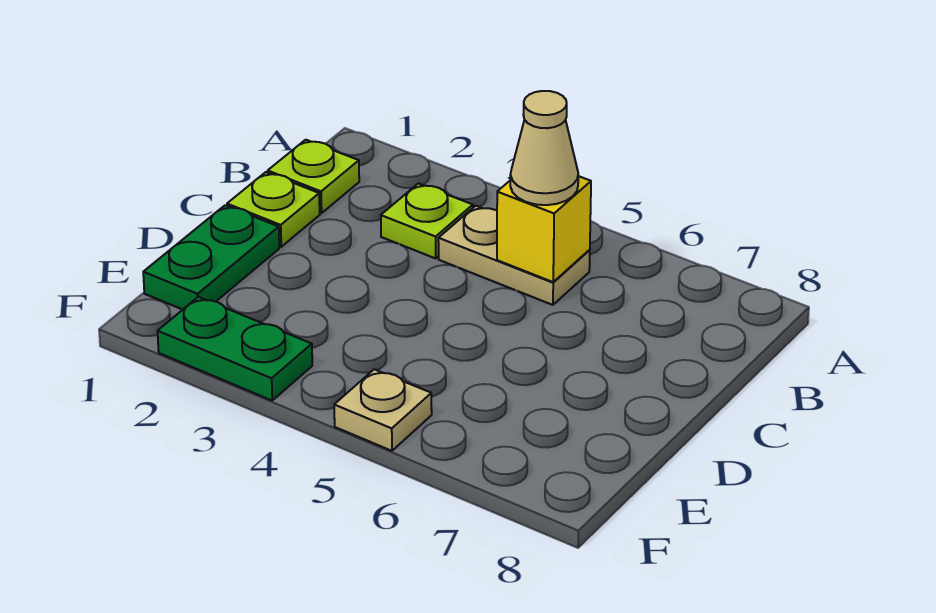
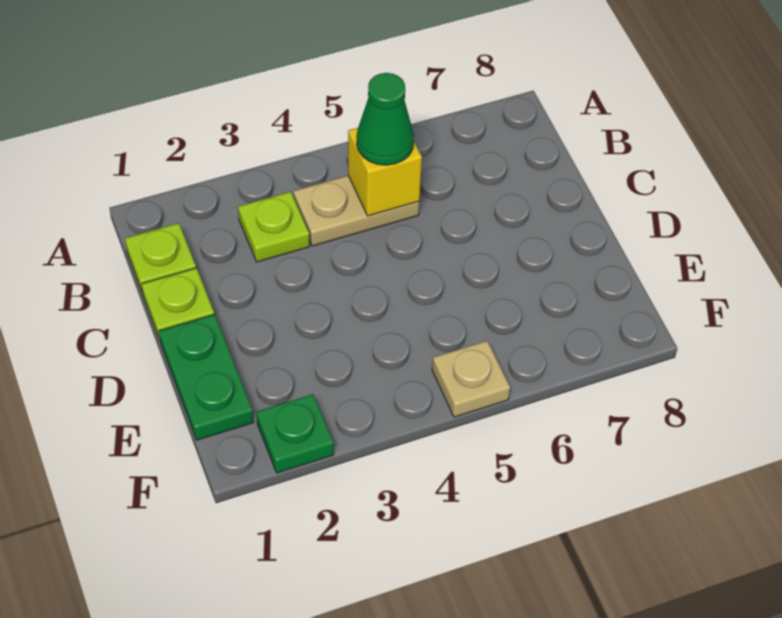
tan 1x1 cone [510,91,578,205] -> green 1x1 cone [357,73,414,165]
green 1x2 plate [158,297,312,400] -> green 1x1 plate [257,394,334,473]

